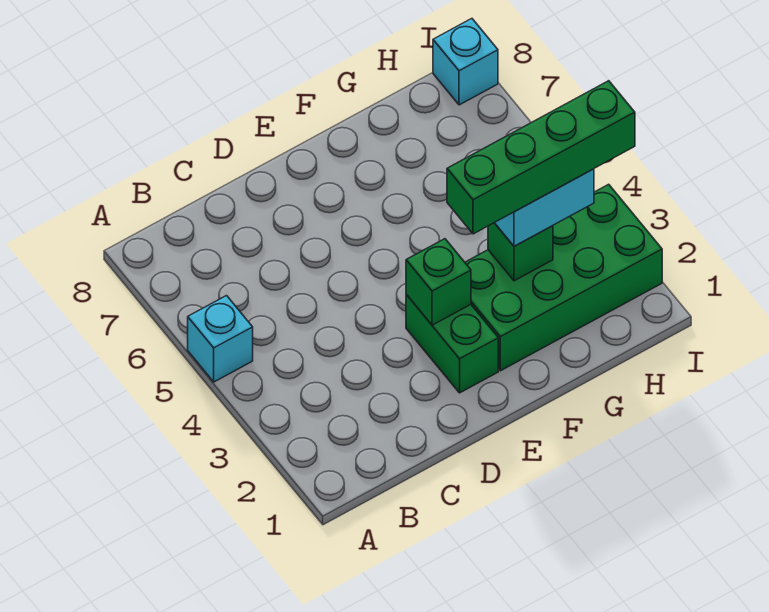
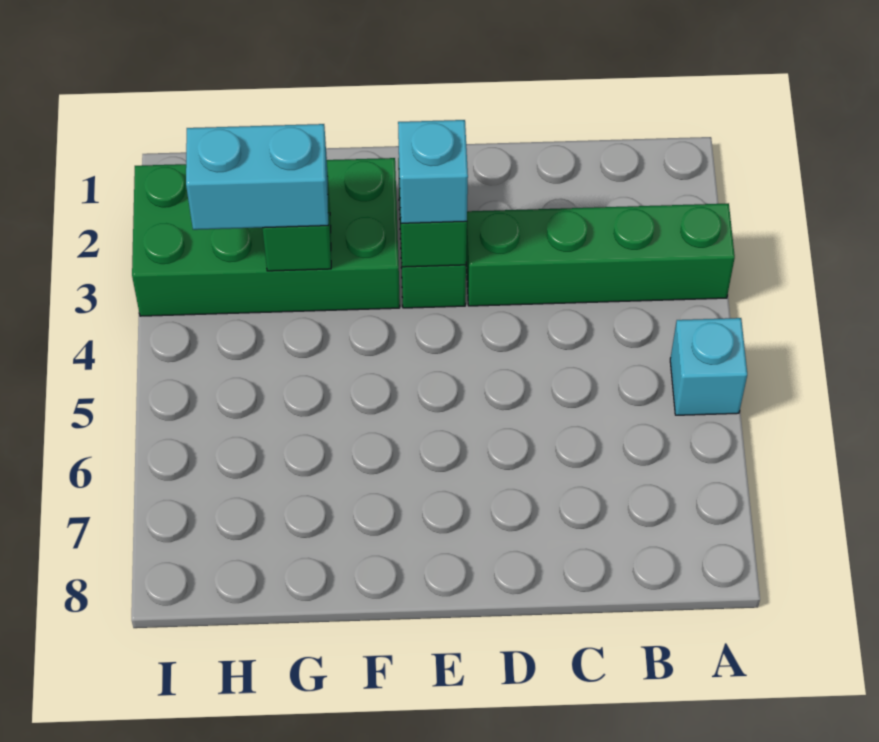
green 1x4 brick [447,81,635,234] -> green 1x4 brick moved to [466,203,735,306]
cyan 1x1 brick [433,19,498,105] -> cyan 1x1 brick moved to [398,120,468,223]

